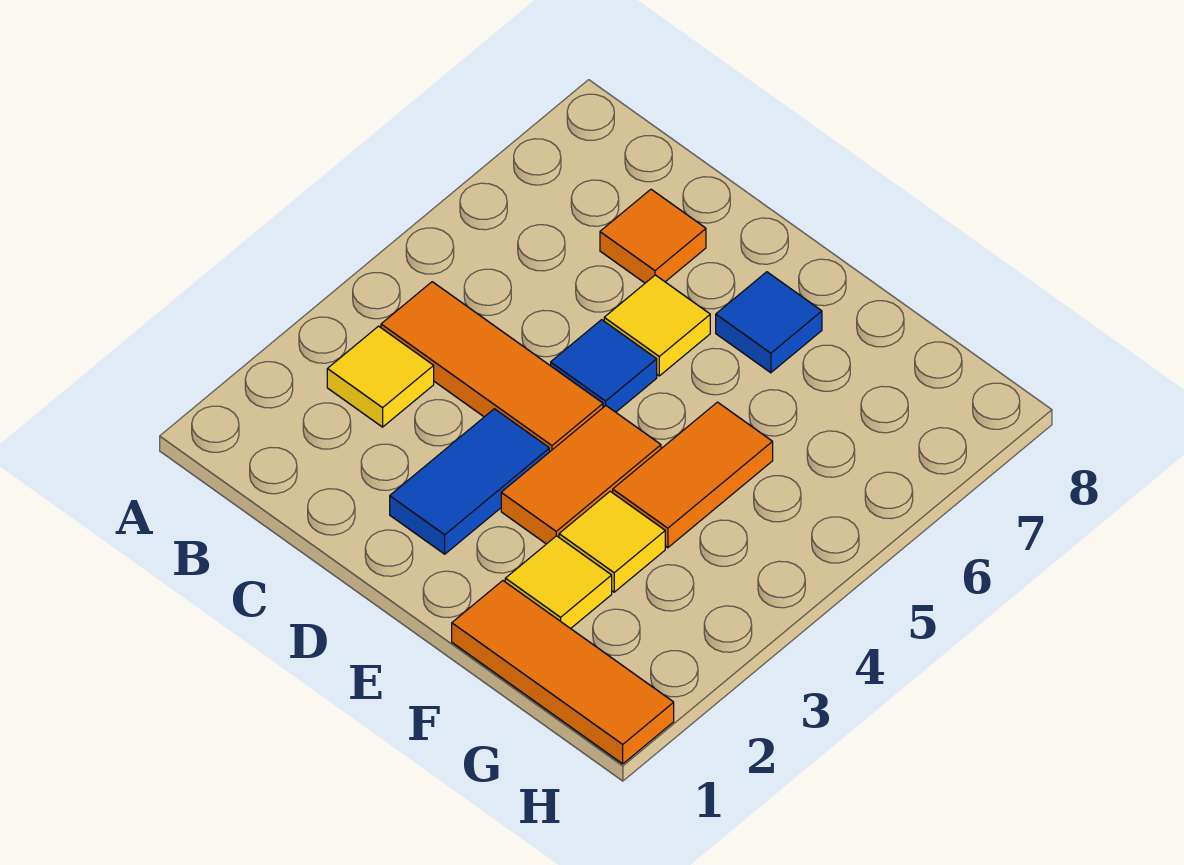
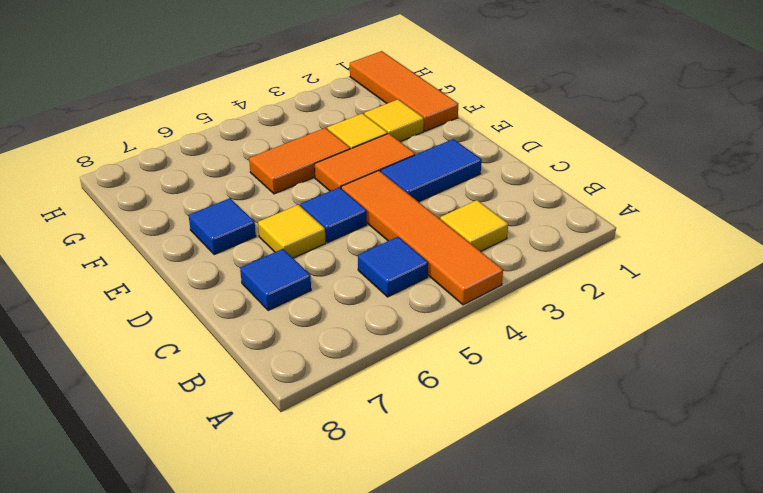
orange 1x3 tile [381,282,603,452] -> orange 1x4 tile [341,171,503,305]
none -> blue 1x1 tile [358,237,428,297]
orange 1x1 tile [600,189,706,283] -> blue 1x1 tile [240,249,311,311]

